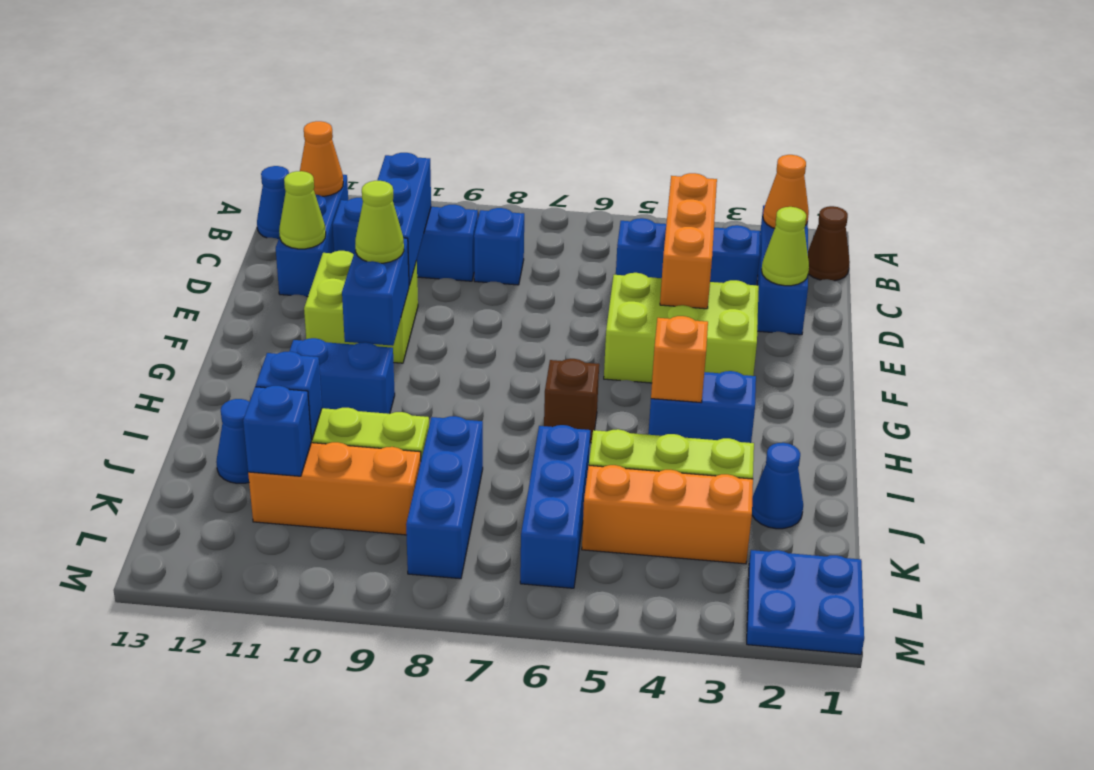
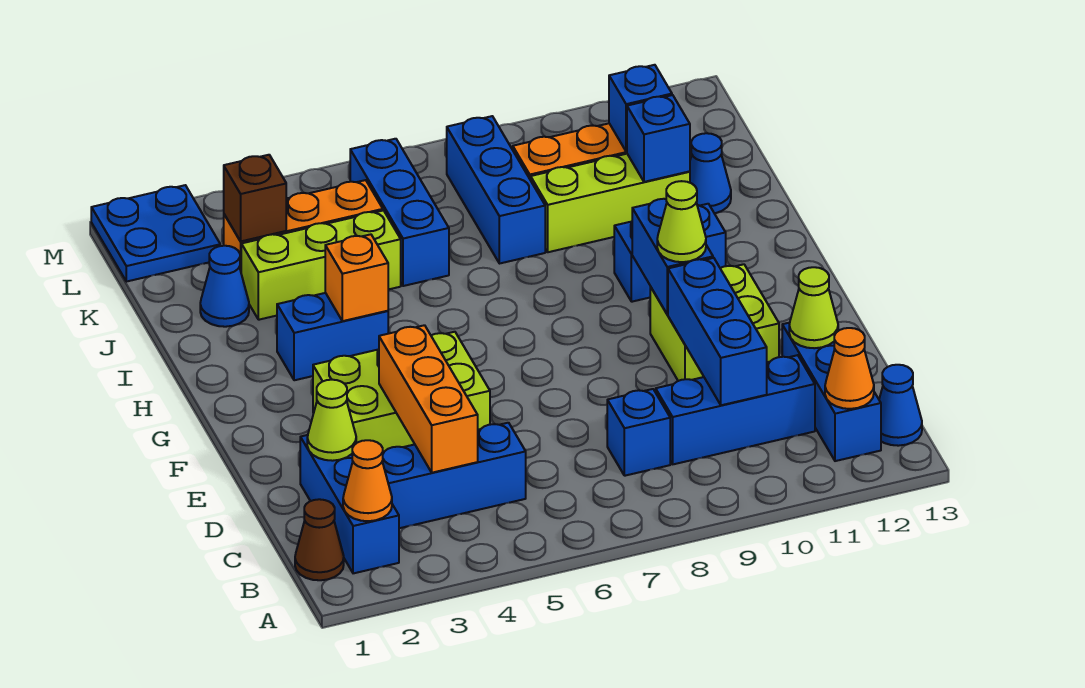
brown 1x1 brick [544,359,599,443] -> brown 1x1 brick moved to [224,155,286,241]

